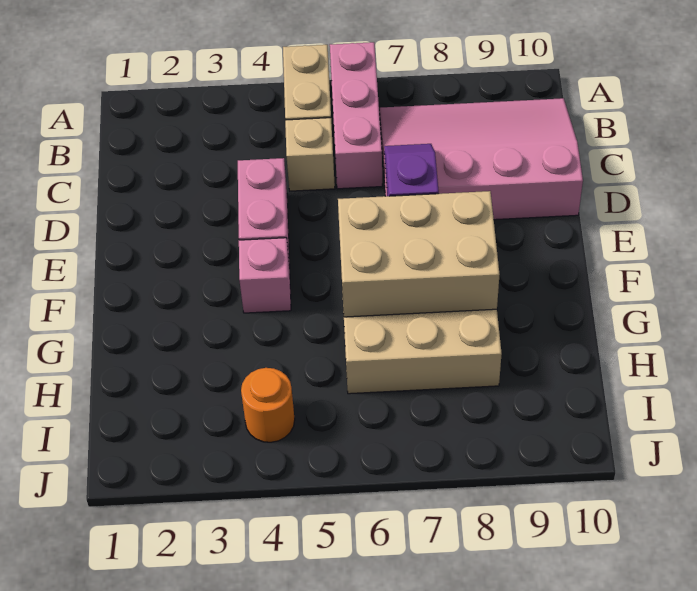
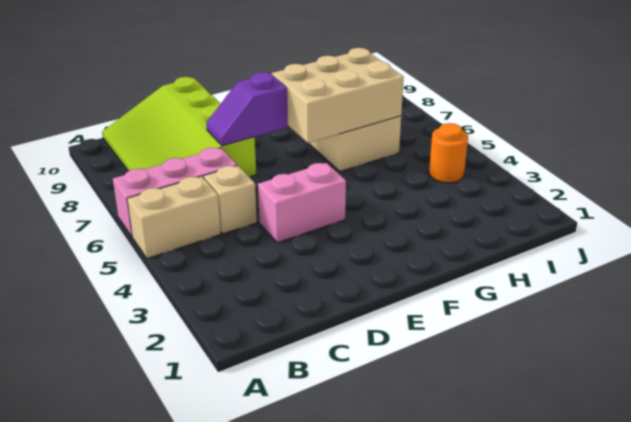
pink 3x4 slope [380,98,583,220] -> lime 3x4 slope [102,77,256,177]
pink 1x1 brick [239,238,291,313] -> none
tan 2x3 brick [338,191,500,317] -> tan 2x3 brick turned to [272,48,404,143]

